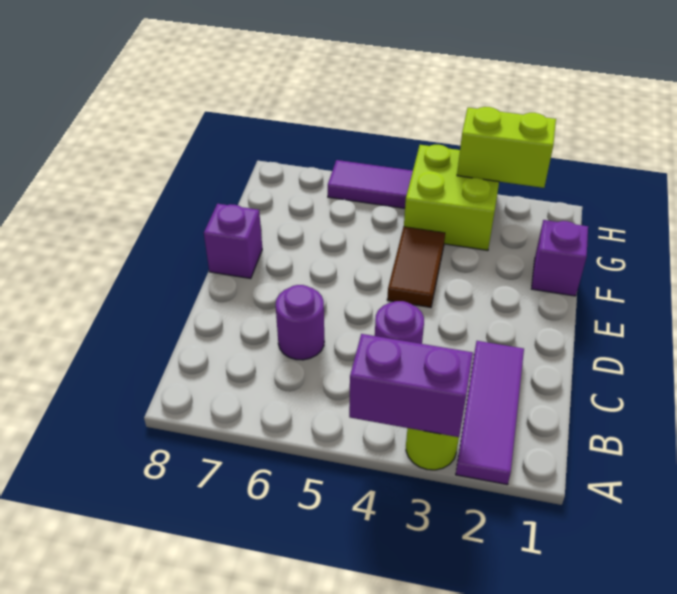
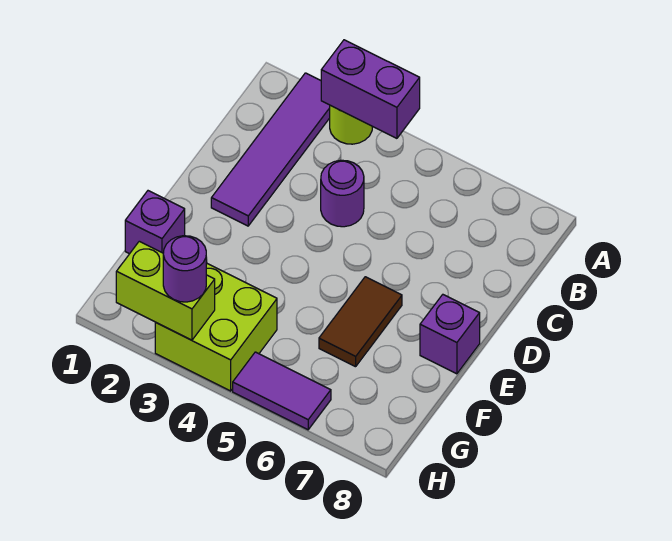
purple 1x3 tile [456,341,524,485] -> purple 1x4 tile [211,73,330,226]
purple 1x1 round brick [276,285,324,360] -> purple 1x1 round brick moved to [163,236,206,302]
brown 1x2 tile [387,227,445,307] -> brown 1x2 tile moved to [319,277,402,367]

